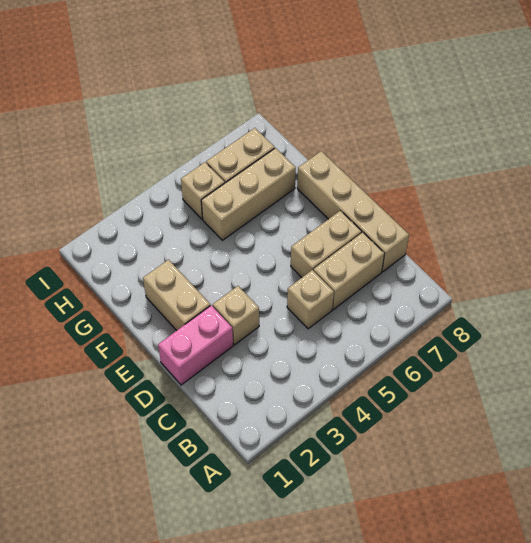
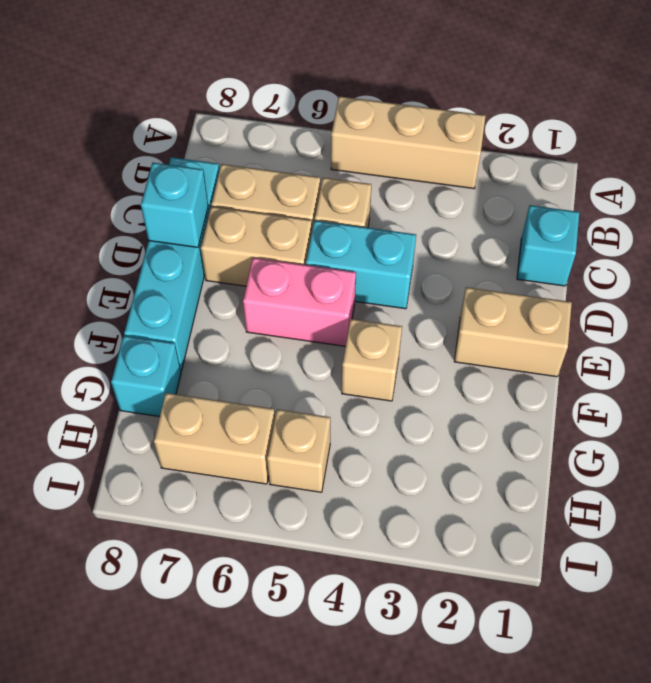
none -> cyan 1x1 brick [517,205,579,286]
tan 1x4 brick [297,151,409,272] -> cyan 1x4 brick [124,157,220,370]
pink 1x2 brick [158,305,233,385] -> pink 1x2 brick moved to [243,258,356,346]
tan 1x1 brick [213,286,259,345] -> tan 1x1 brick moved to [342,319,402,401]
none -> cyan 1x2 brick [306,221,416,309]
none -> cyan 1x1 brick [141,163,208,247]
tan 1x2 brick [143,260,210,330] -> tan 1x2 brick turned to [454,287,572,377]
tan 1x3 brick [201,148,296,240] -> tan 1x3 brick moved to [331,96,486,189]
none -> cyan 1x1 brick [111,336,181,417]

